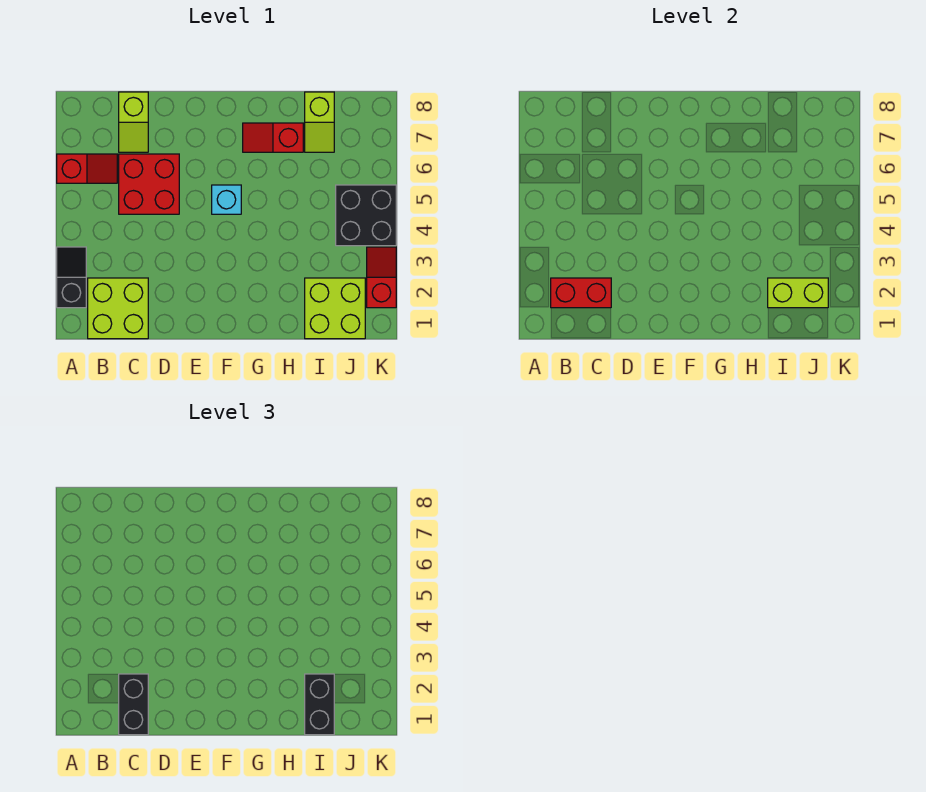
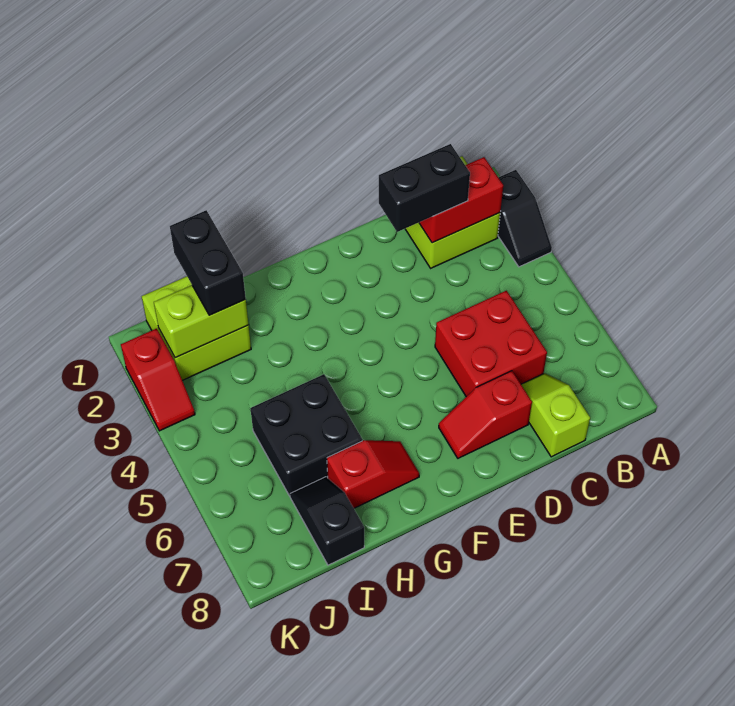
red 1x2 slope [57,154,117,183] -> red 1x2 slope moved to [439,371,532,458]
black 1x2 brick [119,674,148,735] -> black 1x2 brick turned to [379,144,470,232]
cyan 1x1 brick [212,185,241,214] -> none
lime 1x2 slope [305,92,334,152] -> black 1x2 slope [290,477,364,565]
black 2x2 brick [336,185,396,246] -> black 2x2 brick moved to [250,374,362,496]

